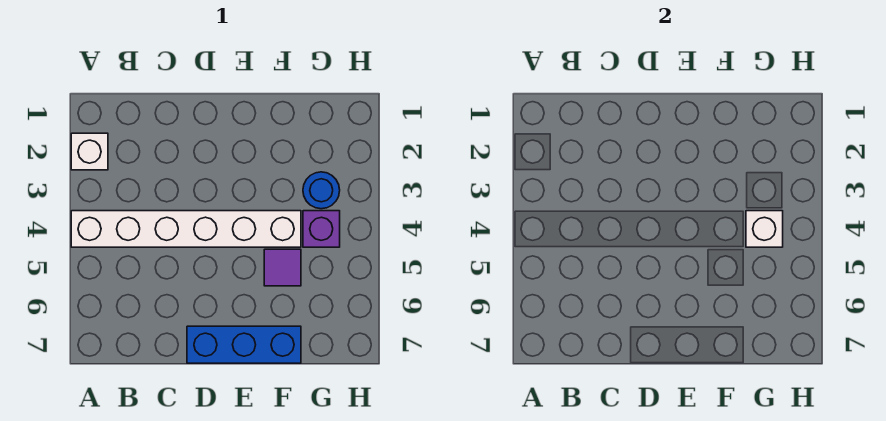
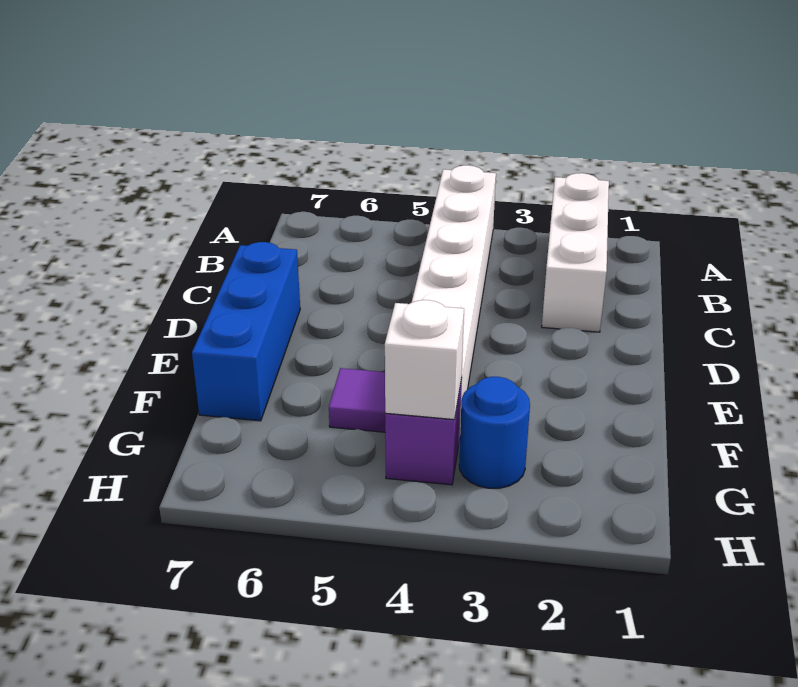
white 1x1 brick [71,133,108,170] -> white 1x3 brick [542,173,609,332]

